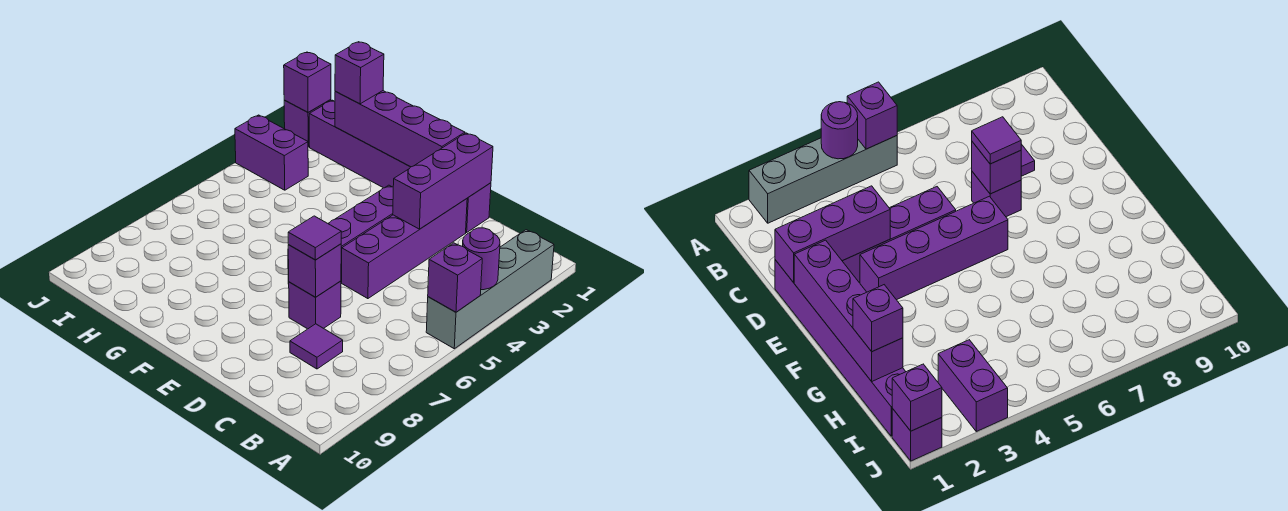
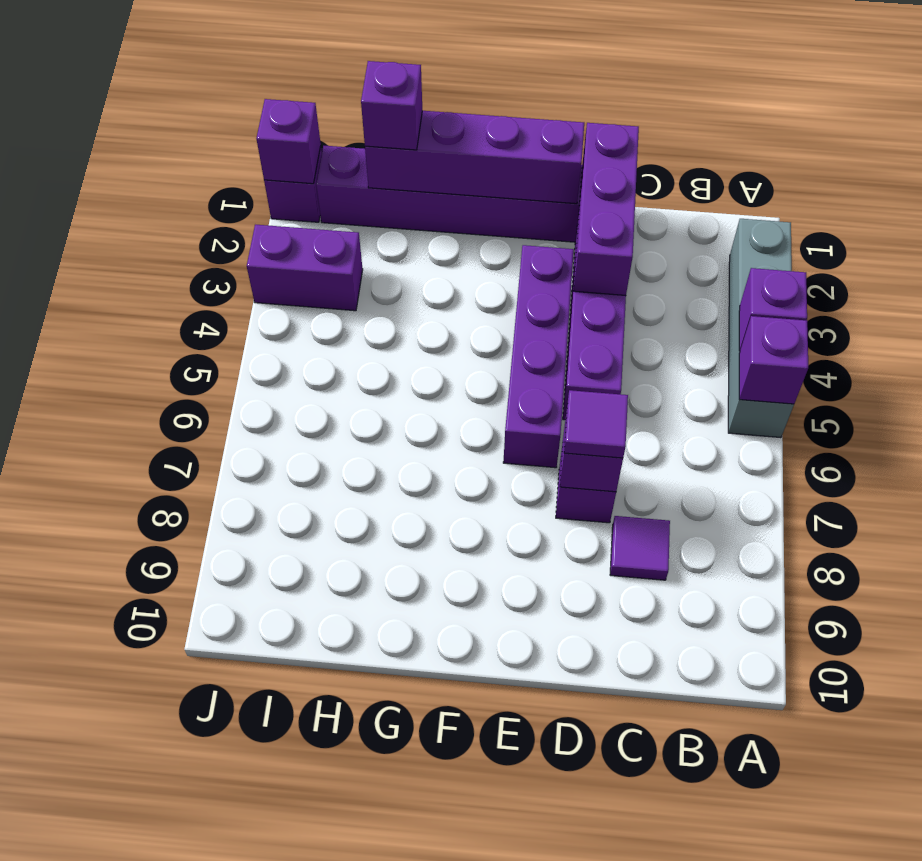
purple 1x1 round brick [462,228,500,290] -> purple 1x1 brick [739,268,807,351]

